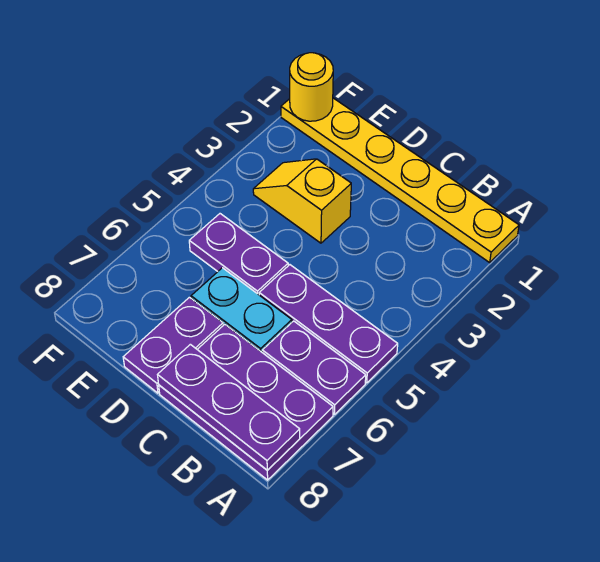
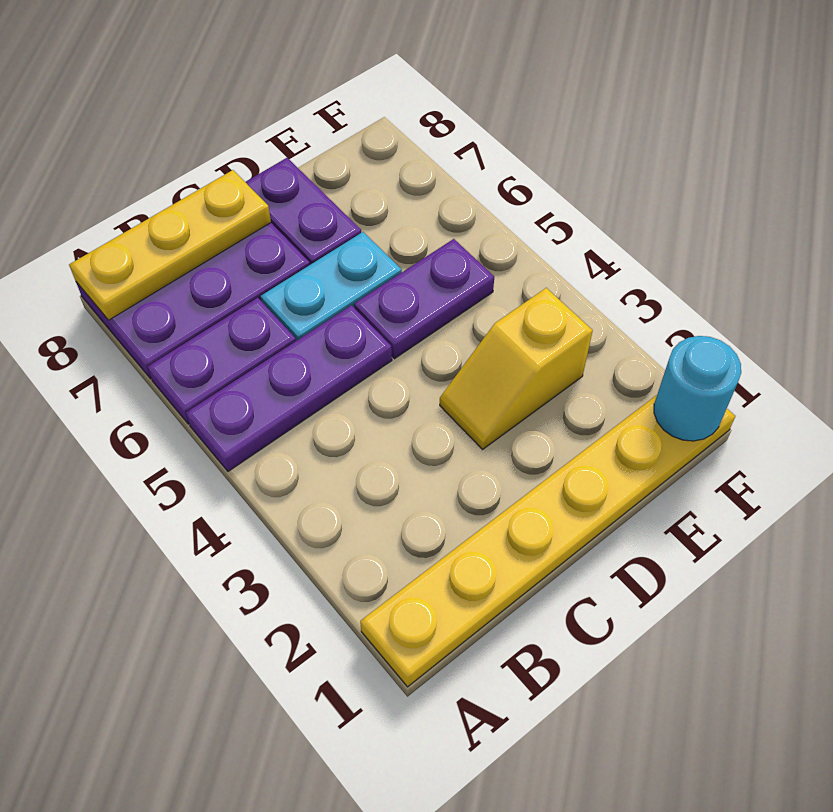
purple 1x3 plate [158,344,300,470] -> yellow 1x3 plate [69,170,271,320]
yellow 1x2 slope [253,159,351,243] -> yellow 1x2 slope turned to [440,288,593,449]
yellow 1x1 round brick [290,53,333,121] -> cyan 1x1 round brick [654,336,741,441]

